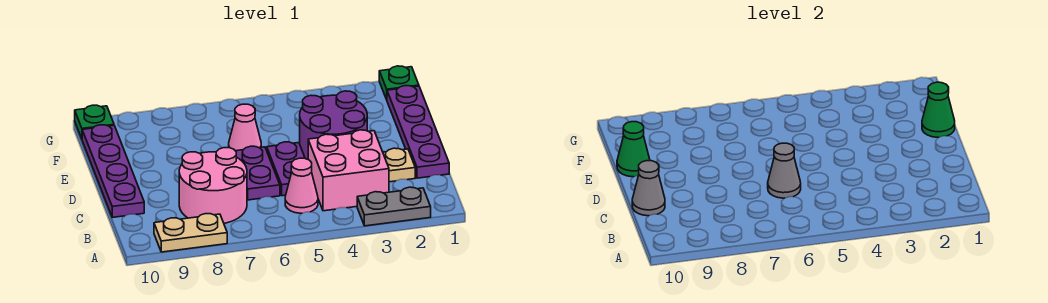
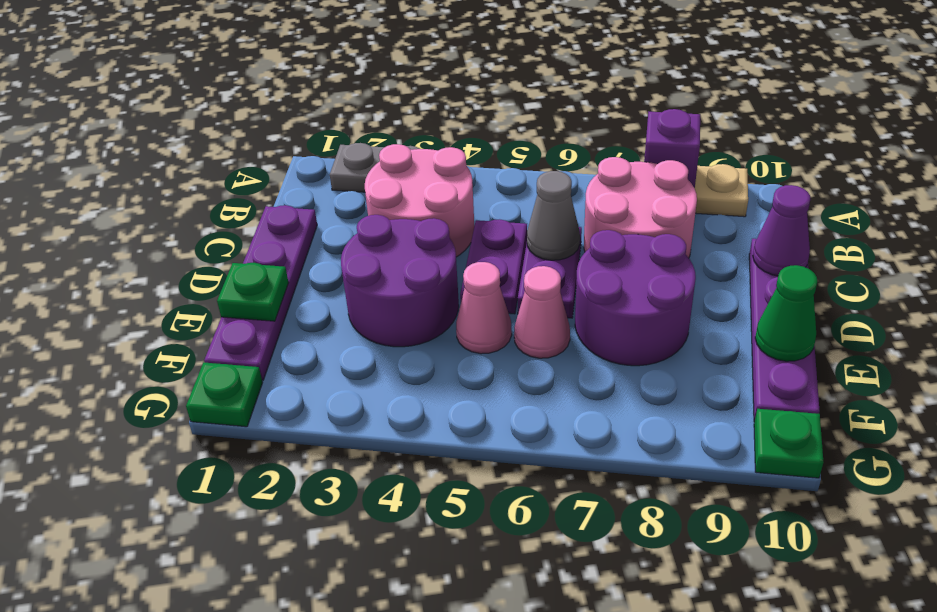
none -> purple 1x1 brick [644,109,700,188]
pink 2x2 brick [308,130,389,211] -> pink 2x2 round brick [365,144,474,257]
pink 1x1 cone [285,158,318,213] -> pink 1x1 cone moved to [456,262,512,354]
tan 1x1 plate [383,148,415,182] -> none
grey 1x1 cone [632,161,665,216] -> purple 1x1 cone [753,185,810,276]
none -> purple 2x2 round brick [575,230,696,366]
green 1x1 cone [922,82,955,137] -> green 1x1 plate [217,263,289,321]

